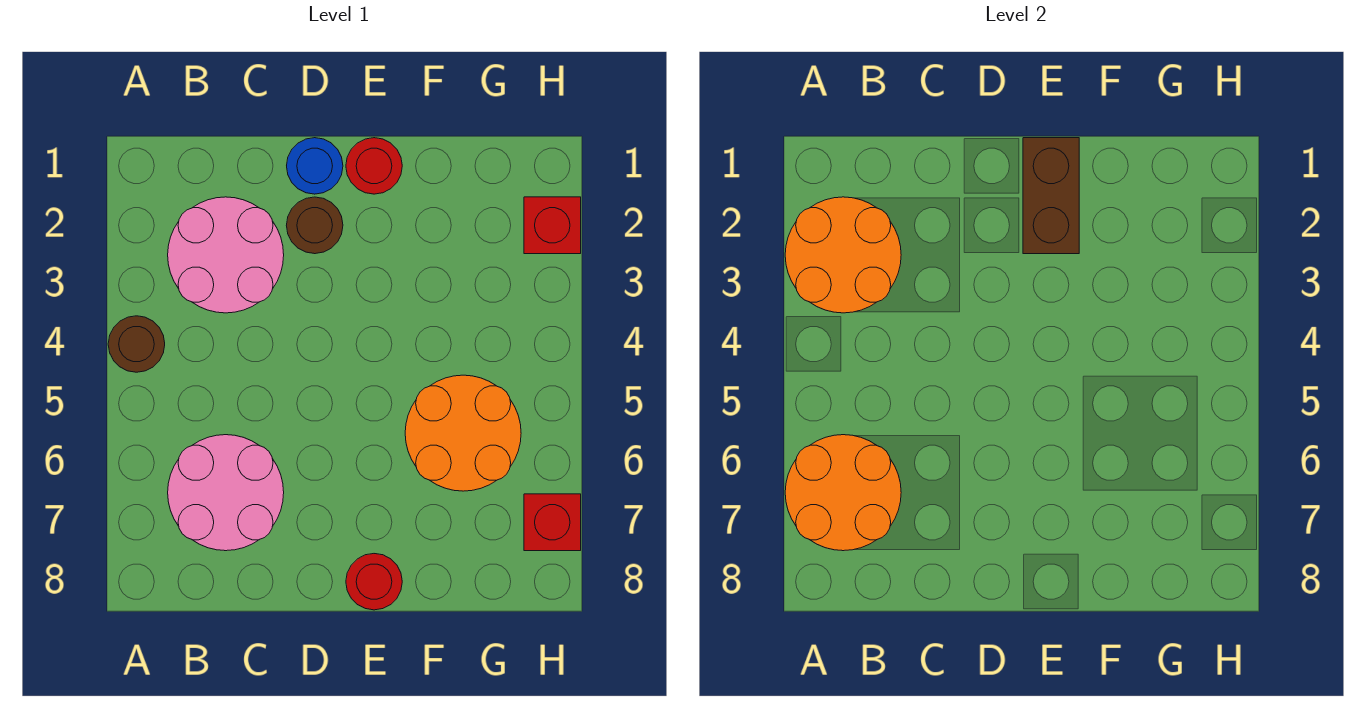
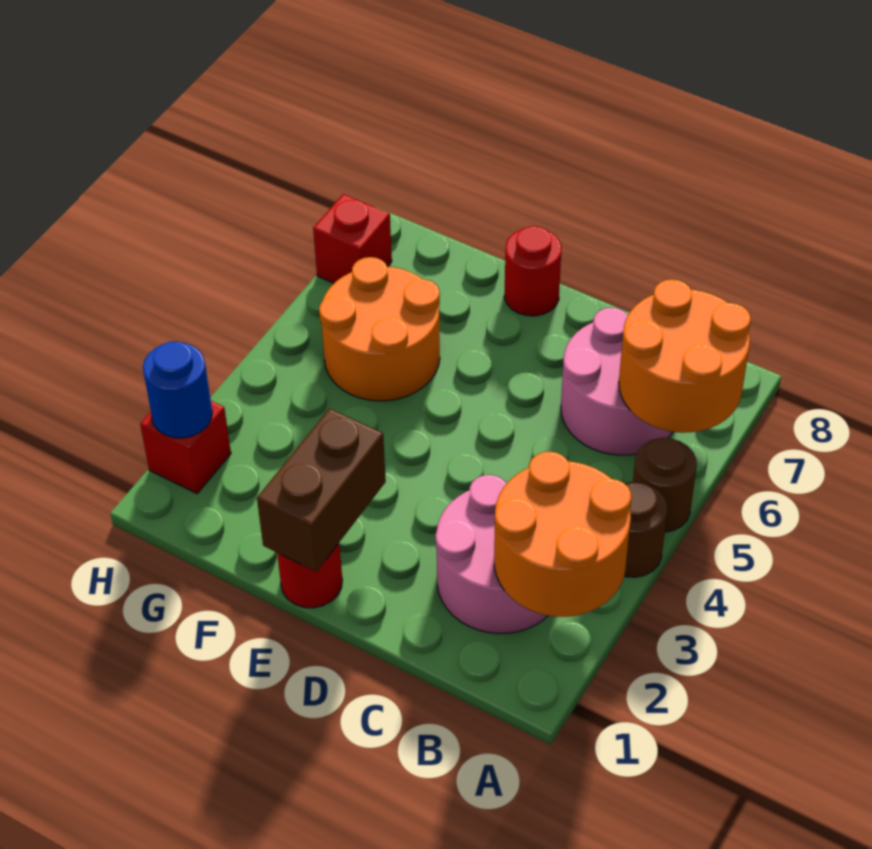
blue 1x1 round brick [287,138,343,194] -> blue 1x1 round brick moved to [143,341,212,438]
brown 1x1 round brick [286,197,343,254] -> brown 1x1 round brick moved to [633,438,697,532]

